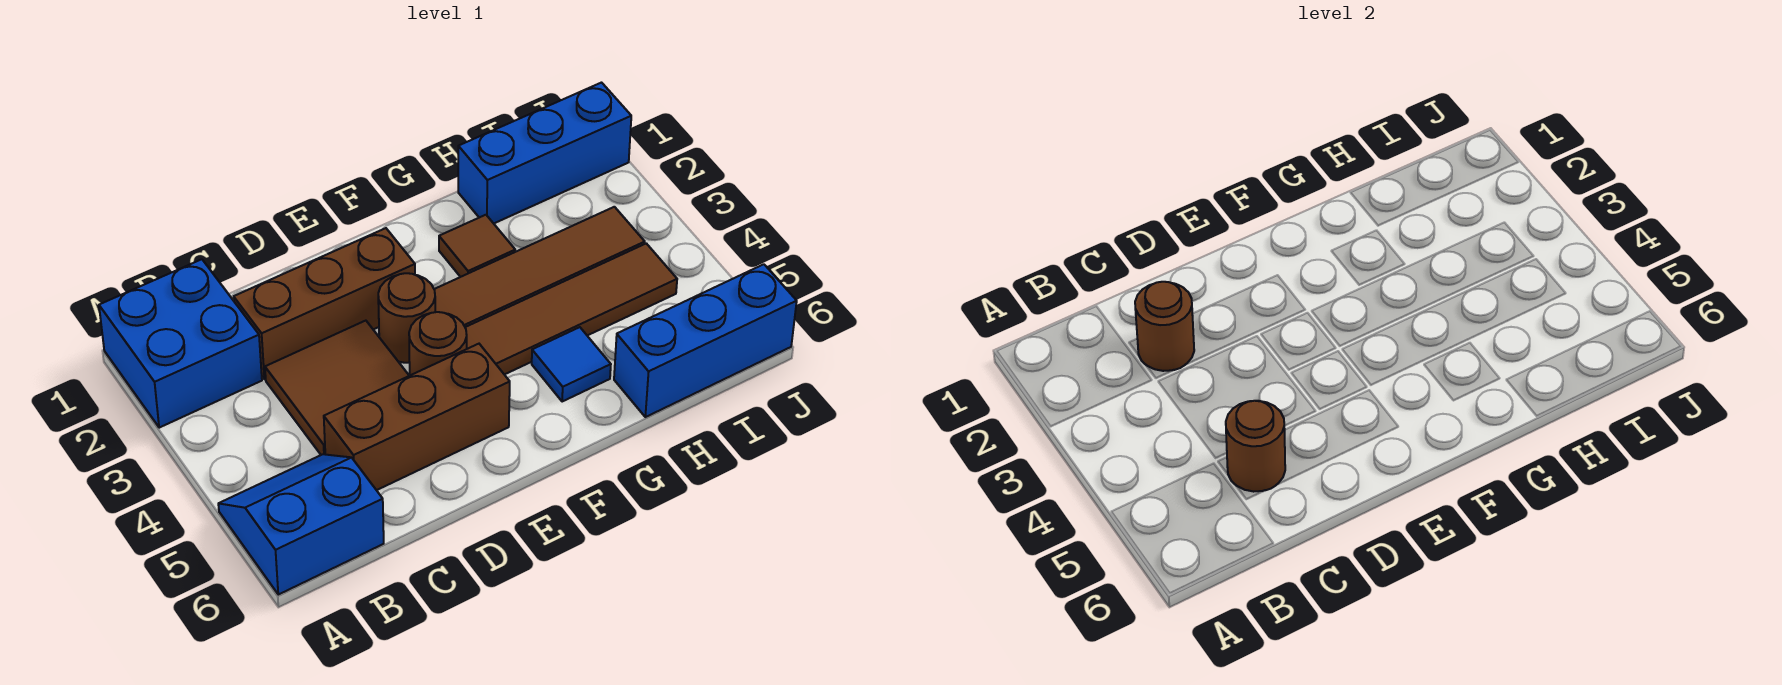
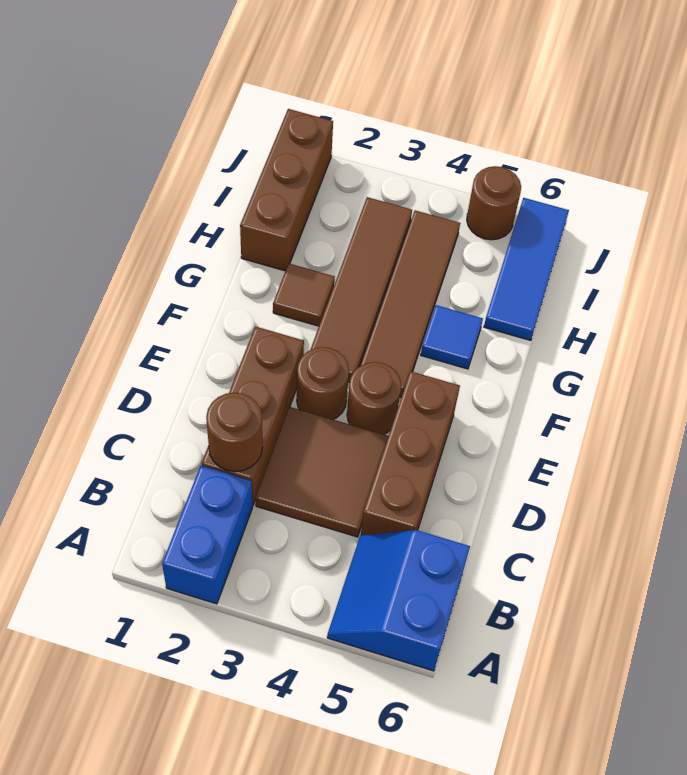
blue 2x2 brick [99,259,262,428] -> blue 1x2 brick [162,466,253,604]
brown 1x1 round brick [1226,401,1285,492] -> brown 1x1 round brick moved to [467,166,521,240]
blue 1x3 brick [458,83,631,223] -> brown 1x3 brick [240,109,333,271]
blue 1x3 brick [614,264,797,417] -> blue 1x3 tile [484,198,569,340]

